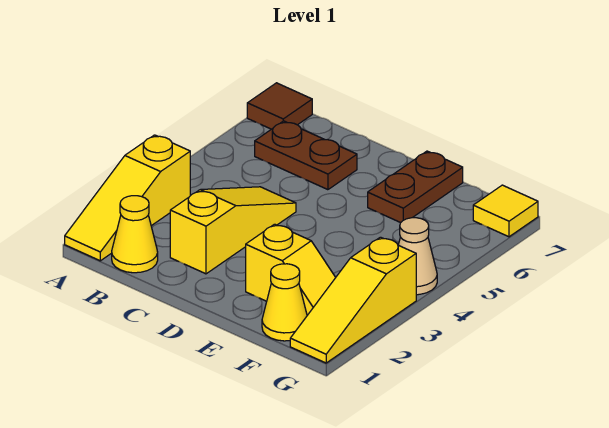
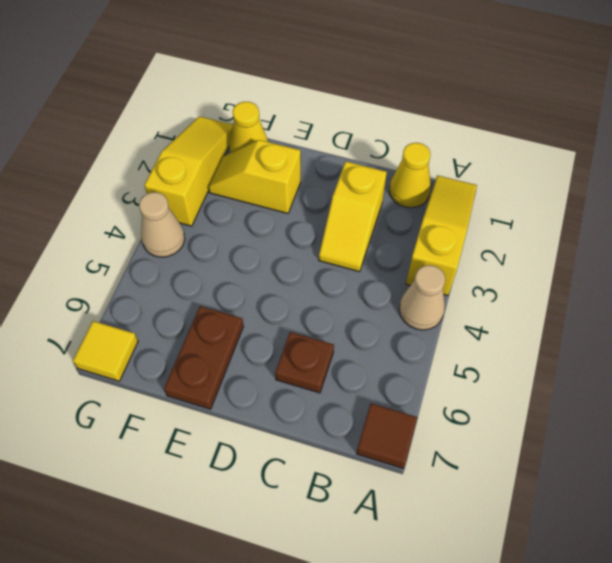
none -> tan 1x1 cone [399,265,445,330]
brown 1x2 plate [255,121,357,190] -> brown 1x1 plate [275,332,334,393]
yellow 1x3 slope [170,187,296,274] -> yellow 1x2 slope [319,162,387,272]

